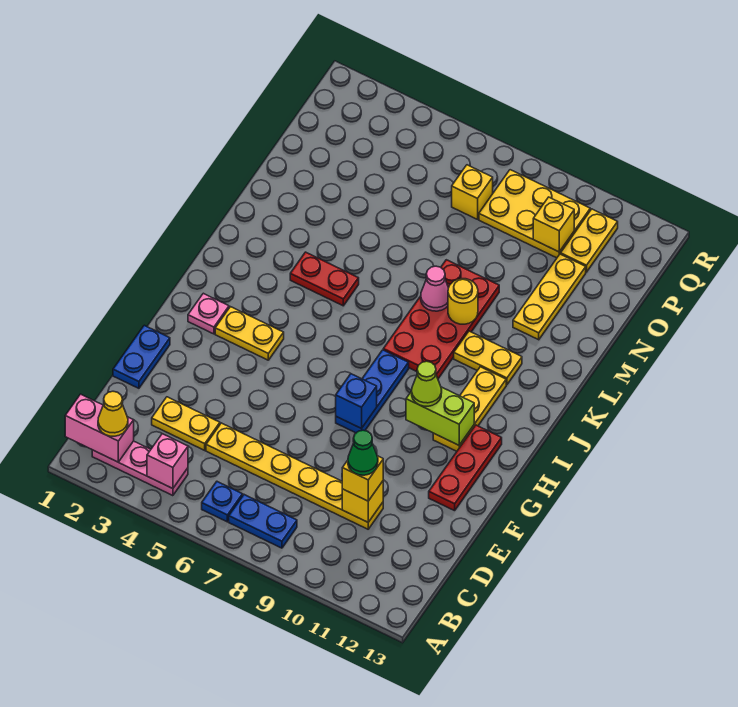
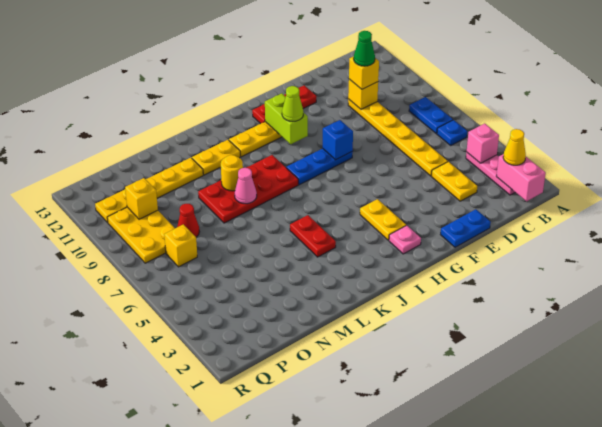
yellow 1x2 plate [454,331,522,385] -> yellow 1x2 plate turned to [192,140,240,175]
none -> red 1x1 cone [177,204,199,237]

